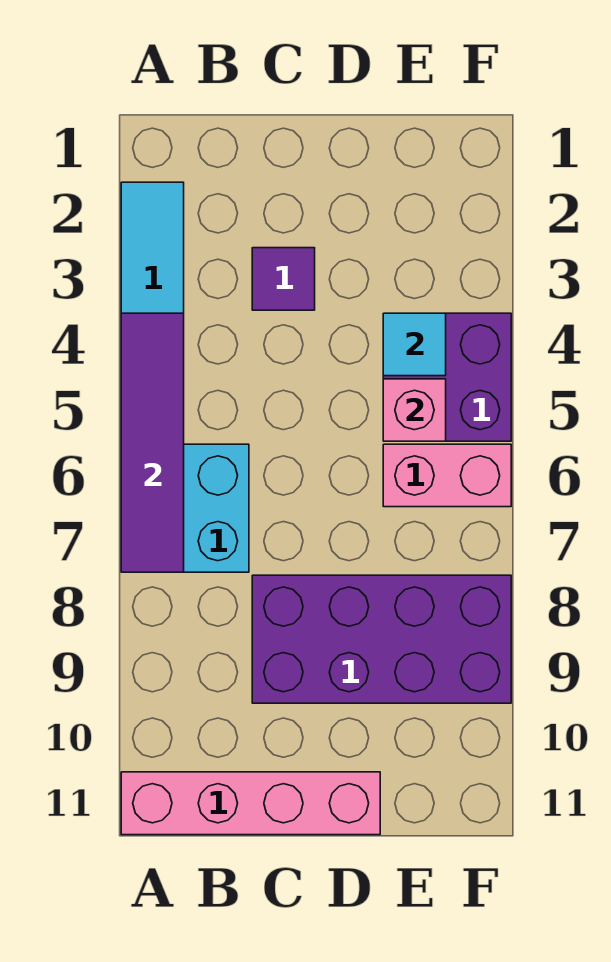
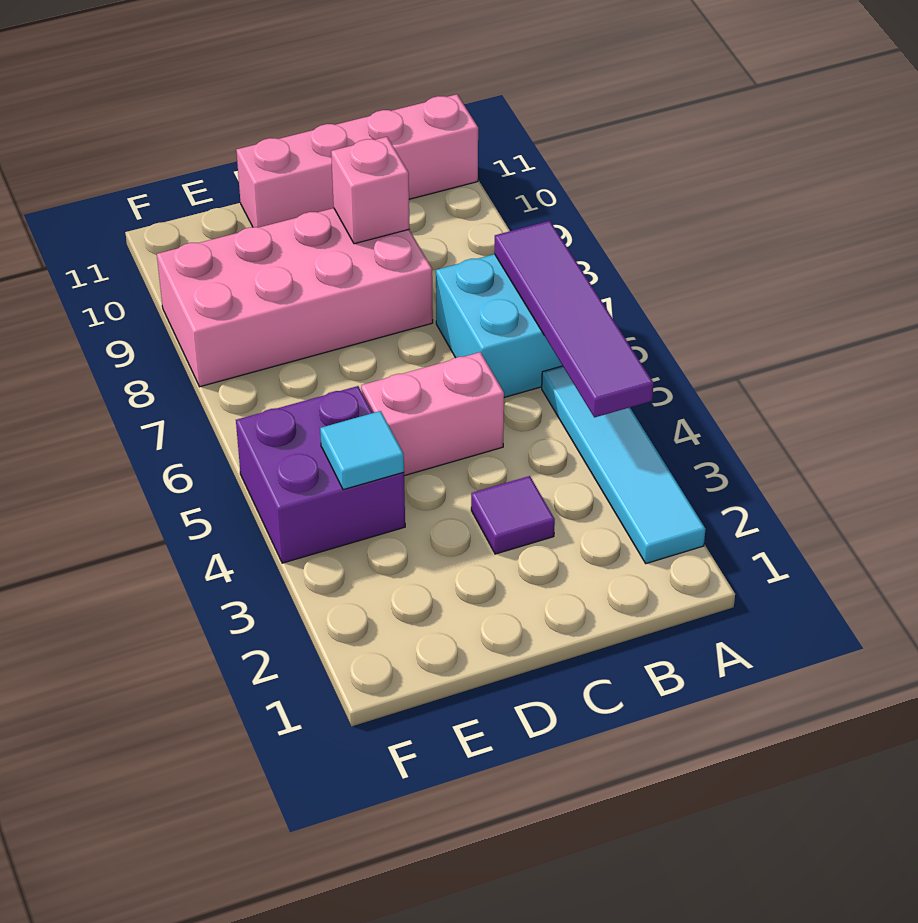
purple 2x4 brick [252,575,511,703] -> pink 2x4 brick [157,208,433,387]
pink 1x1 brick [383,379,446,441] -> pink 1x1 brick moved to [331,137,410,244]
pink 1x2 brick [383,444,511,507] -> pink 1x2 brick moved to [361,352,504,476]

